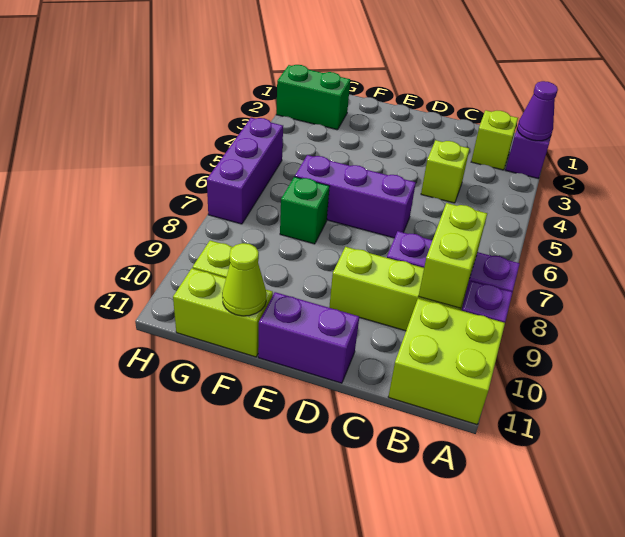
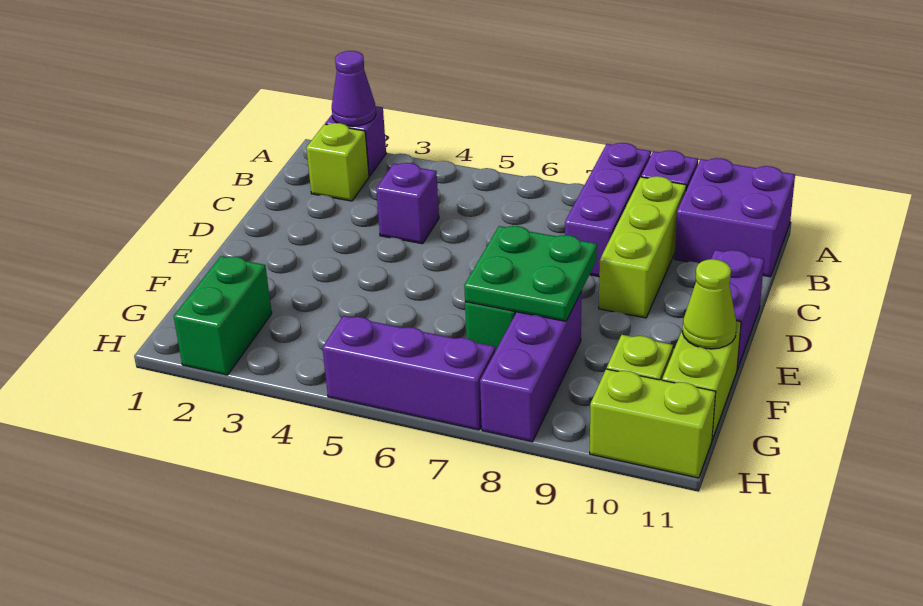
lime 2x2 brick [388,299,505,425] -> purple 2x2 brick [675,158,795,277]
lime 1x2 brick [419,203,487,308] -> lime 1x2 brick moved to [590,369,716,478]
lime 1x1 brick [421,140,469,203] -> purple 1x1 brick [376,163,439,244]
purple 1x3 brick [295,155,416,238] -> purple 1x3 brick moved to [480,293,581,442]
none -> green 2x2 plate [464,226,597,321]

